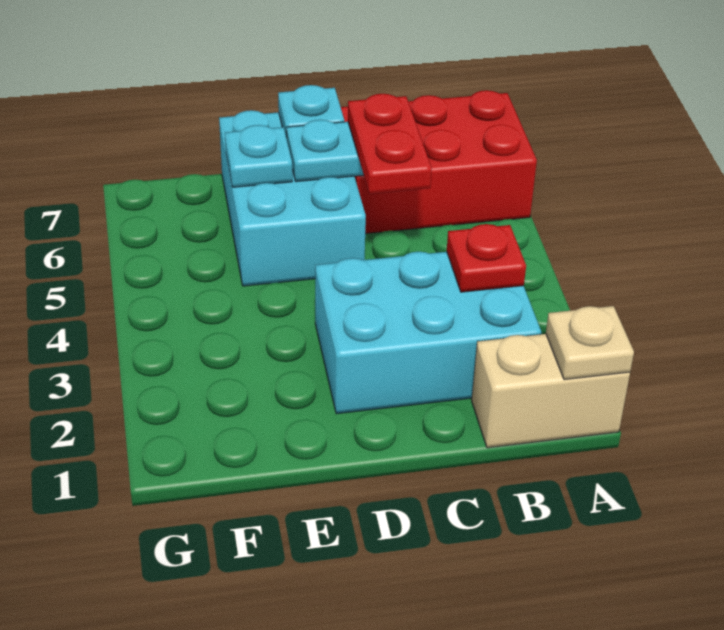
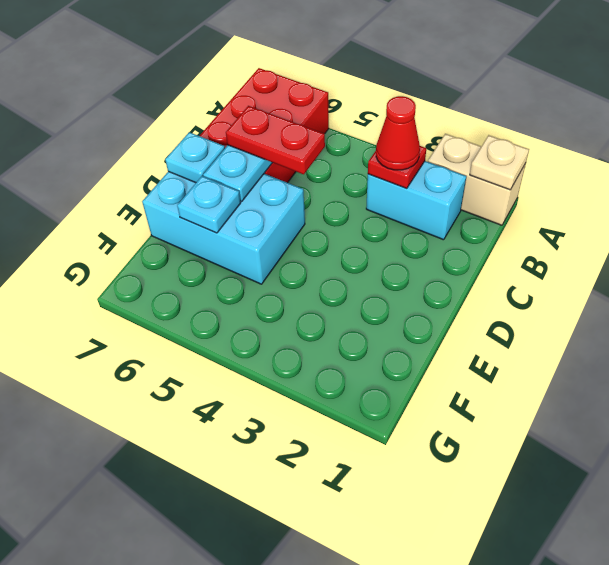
tan 1x2 brick [472,334,630,448] -> tan 1x2 brick turned to [428,134,526,225]
cyan 2x3 brick [315,252,541,414] -> cyan 1x2 brick [366,161,466,240]
none -> red 1x1 cone [376,96,420,170]

